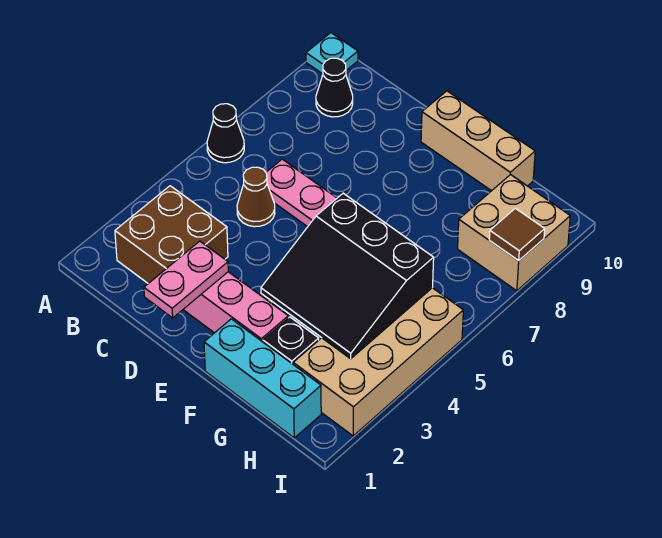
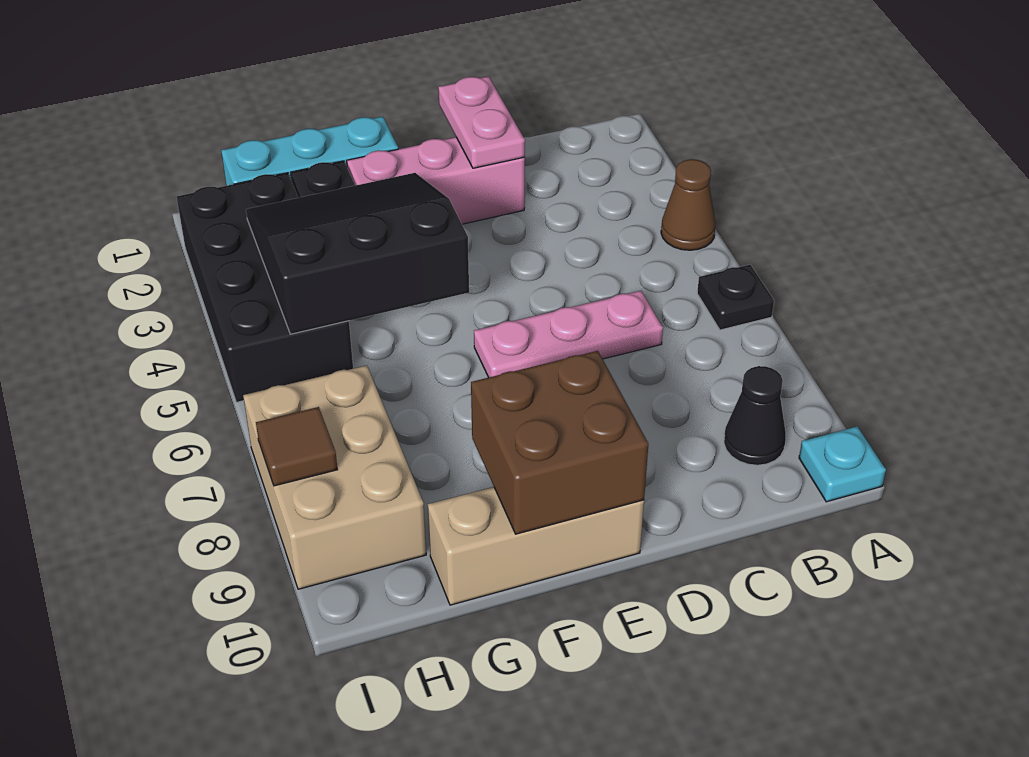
black 1x1 cone [207,104,244,163] -> black 1x1 plate [697,265,774,330]
brown 2x2 brick [115,186,228,283] -> brown 2x2 brick moved to [471,351,648,534]
brown 1x1 cone [237,167,275,227] -> brown 1x1 cone moved to [661,159,716,250]
tan 2x4 brick [293,288,463,436] -> black 2x4 brick [177,173,353,402]
tan 2x2 brick [458,175,570,291] -> tan 2x3 brick [243,366,426,589]

